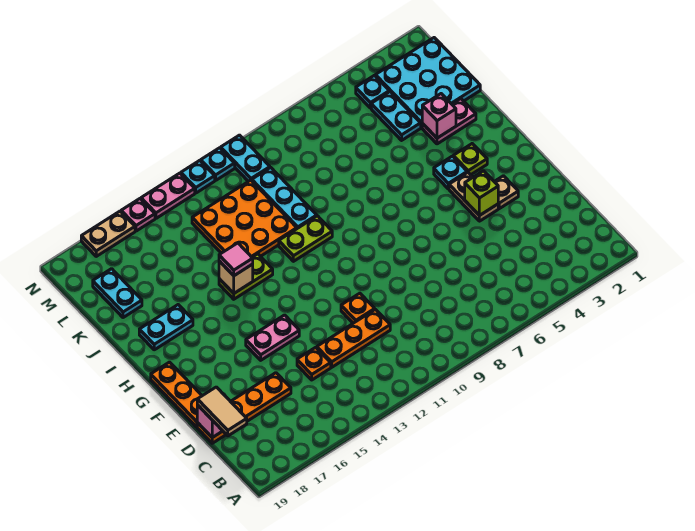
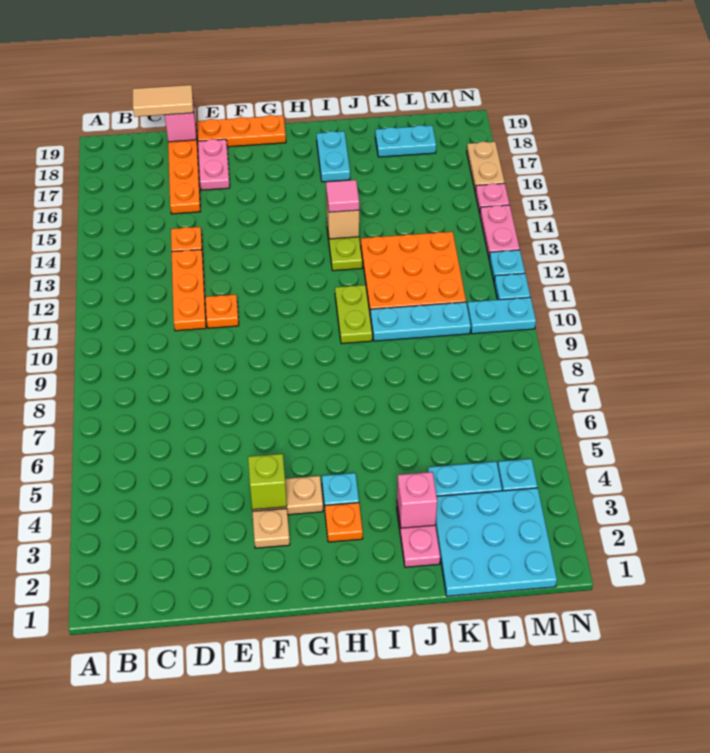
pink 1x2 plate [246,315,299,360] -> pink 1x2 plate moved to [198,139,230,190]
lime 1x1 plate [453,144,487,175] -> orange 1x1 plate [325,503,363,542]

